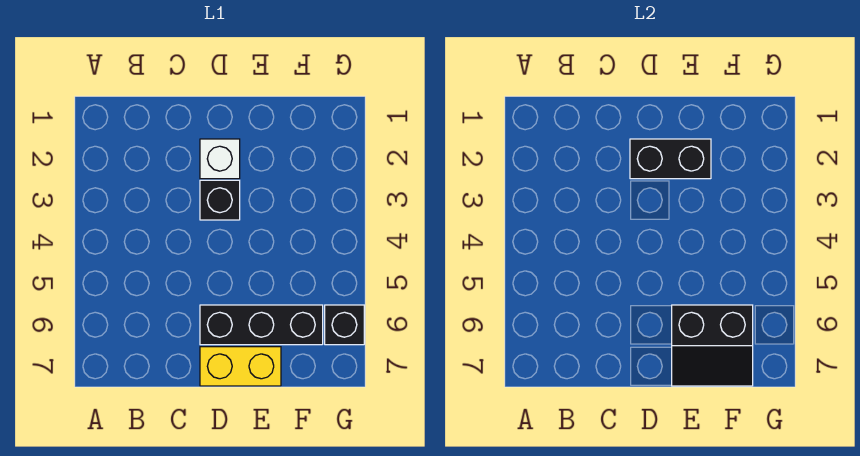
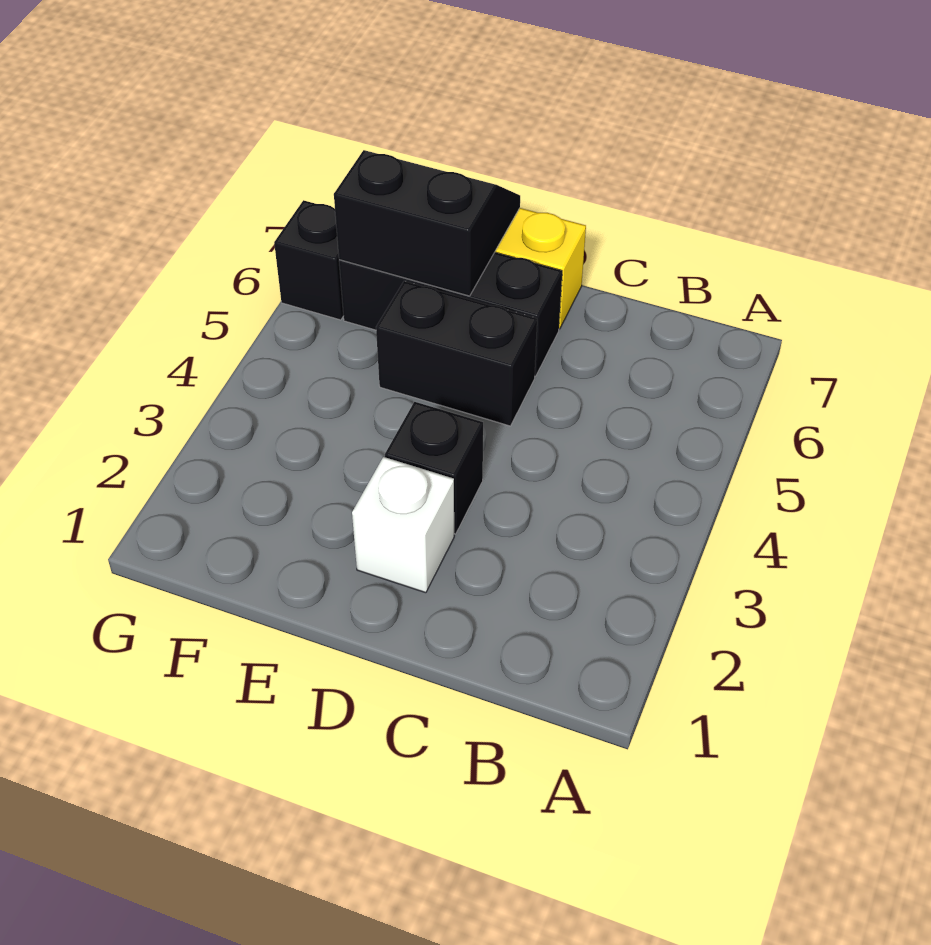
black 1x2 brick [630,139,711,179] -> black 1x2 brick moved to [376,281,537,426]

